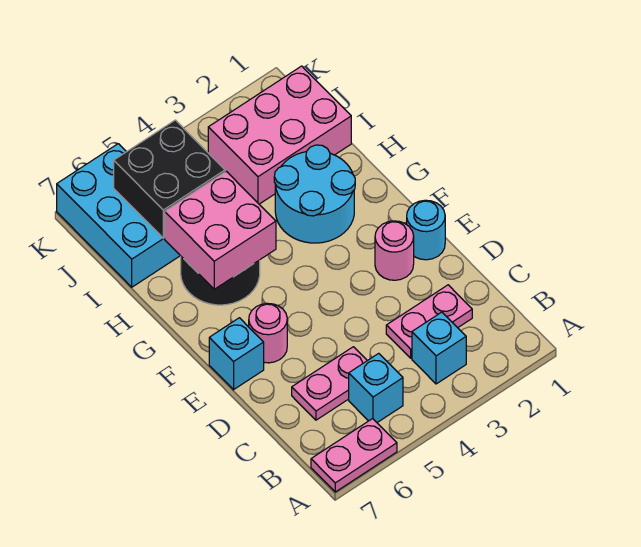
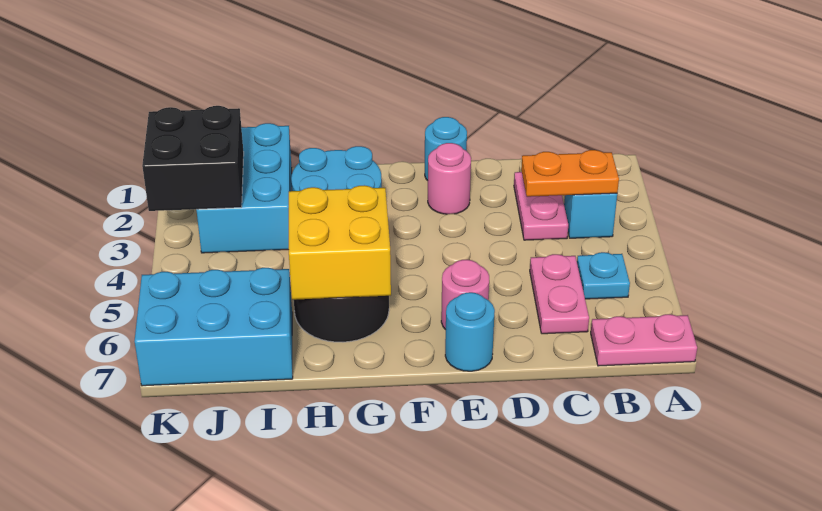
pink 1x2 plate [311,419,397,492] -> pink 1x2 plate turned to [591,314,697,366]
none -> orange 1x2 plate [521,150,619,197]
cyan 1x1 brick [349,353,403,422] -> cyan 1x1 plate [577,252,630,299]
cyan 1x1 brick [209,318,264,390] -> cyan 1x1 round brick [445,292,495,371]
pink 2x2 brick [165,171,276,289] -> yellow 2x2 brick [289,185,391,300]
pink 2x3 brick [208,66,351,204] -> cyan 2x3 brick [196,123,292,253]
black 2x2 brick [114,120,225,238] -> black 2x2 brick moved to [142,106,244,211]

